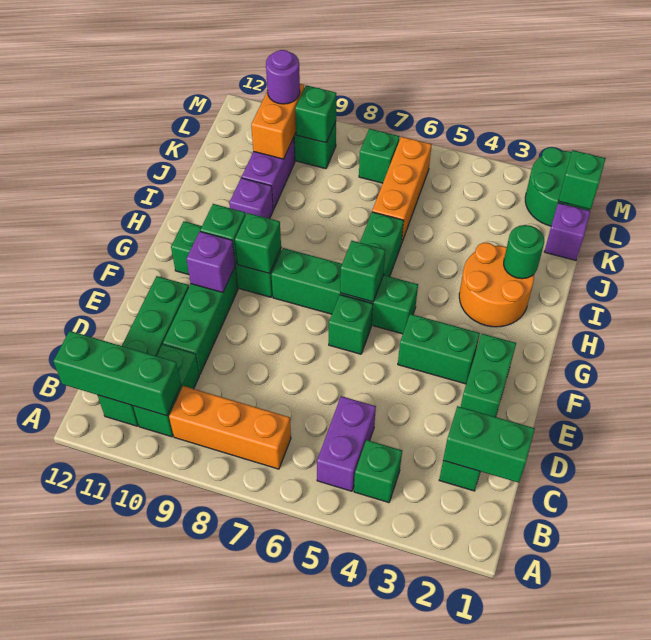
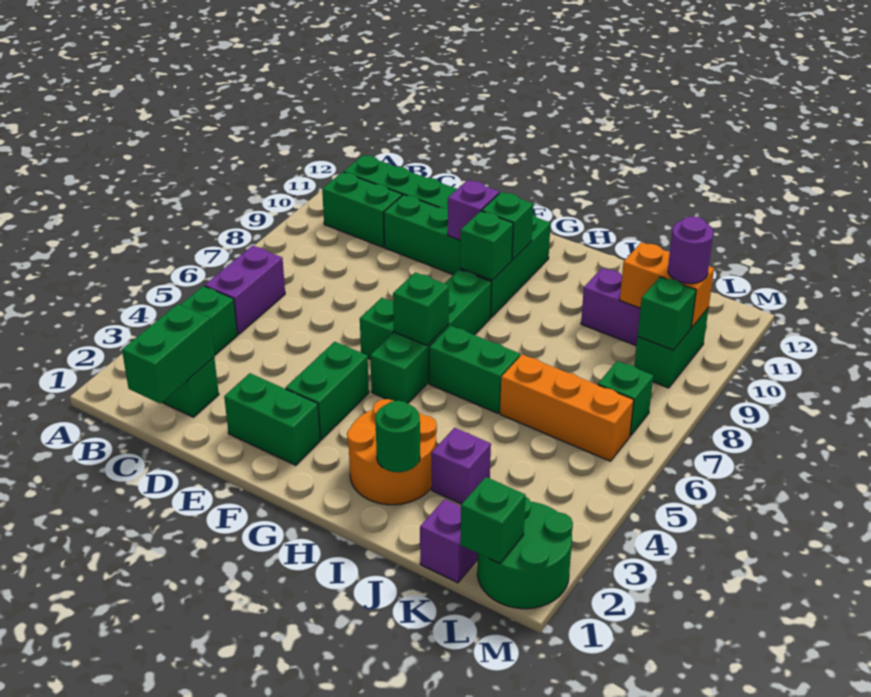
purple 1x2 brick [317,396,376,491] -> purple 1x2 brick turned to [205,246,285,334]
orange 1x3 brick [169,386,291,469] -> none
green 1x3 brick [54,331,181,416] -> none
purple 1x1 brick [230,178,273,219] -> purple 1x1 brick moved to [431,428,491,504]

